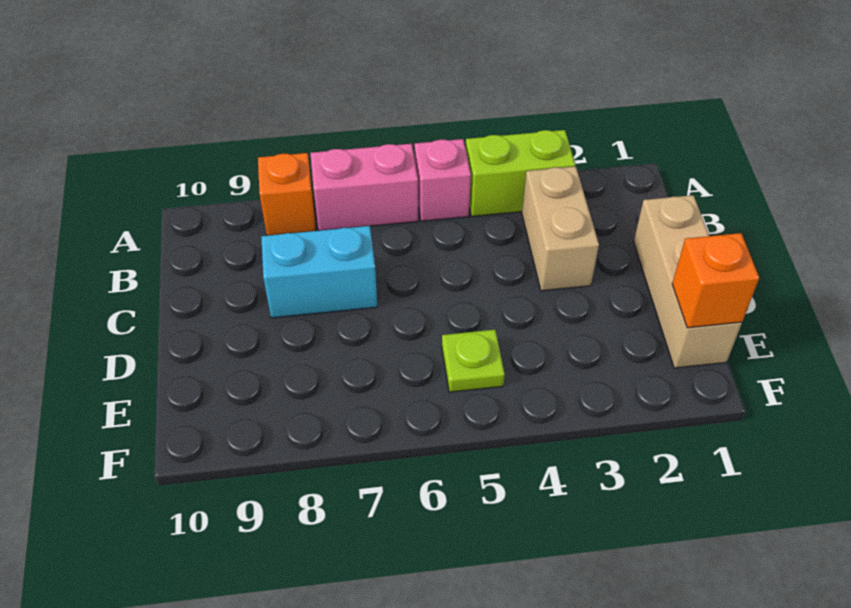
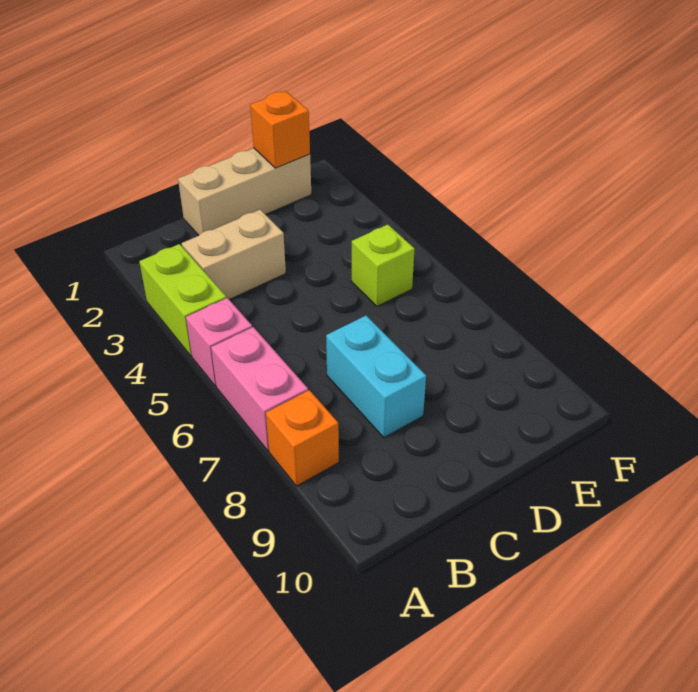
lime 1x1 plate [442,330,505,392] -> lime 1x1 brick [352,224,414,306]

